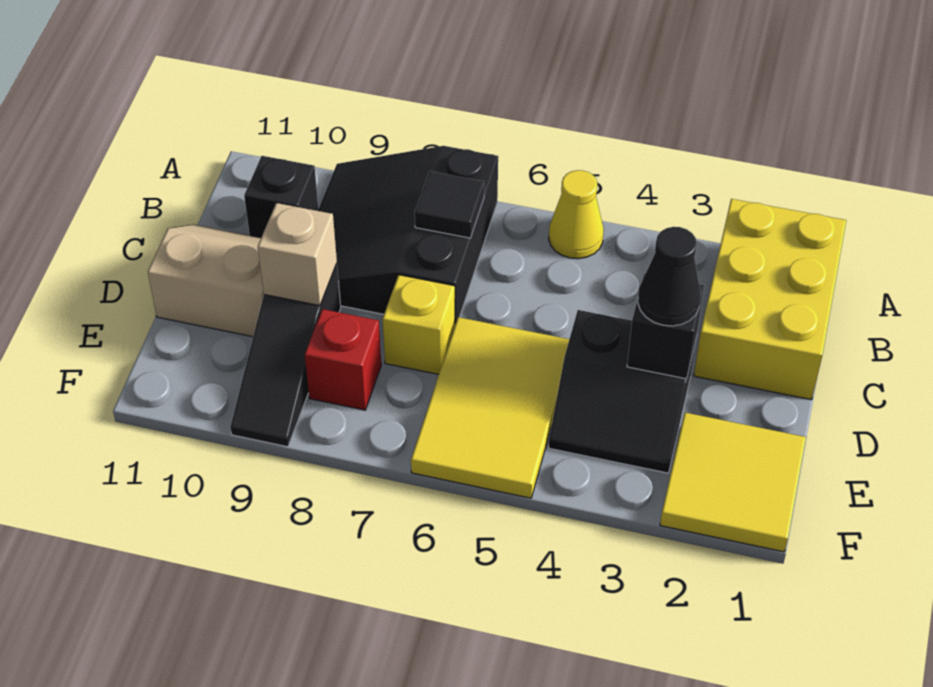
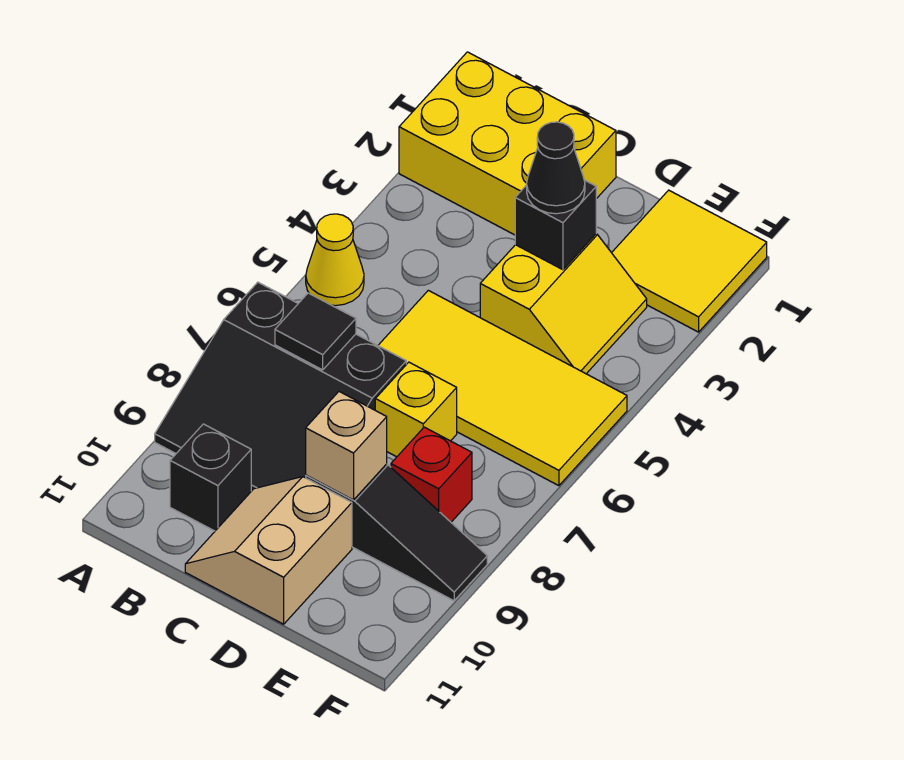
black 2x2 slope [549,310,696,473] -> yellow 2x2 slope [480,234,647,374]
yellow 2x3 tile [411,317,569,498] -> yellow 2x4 tile [378,290,627,486]

